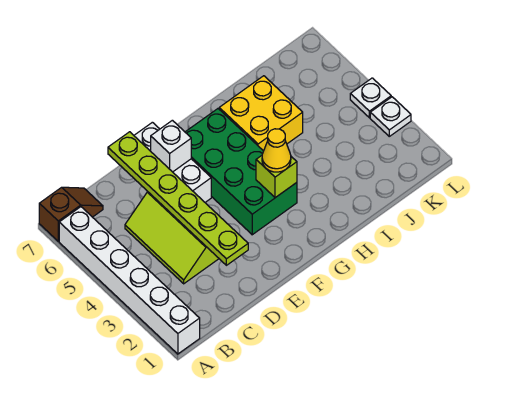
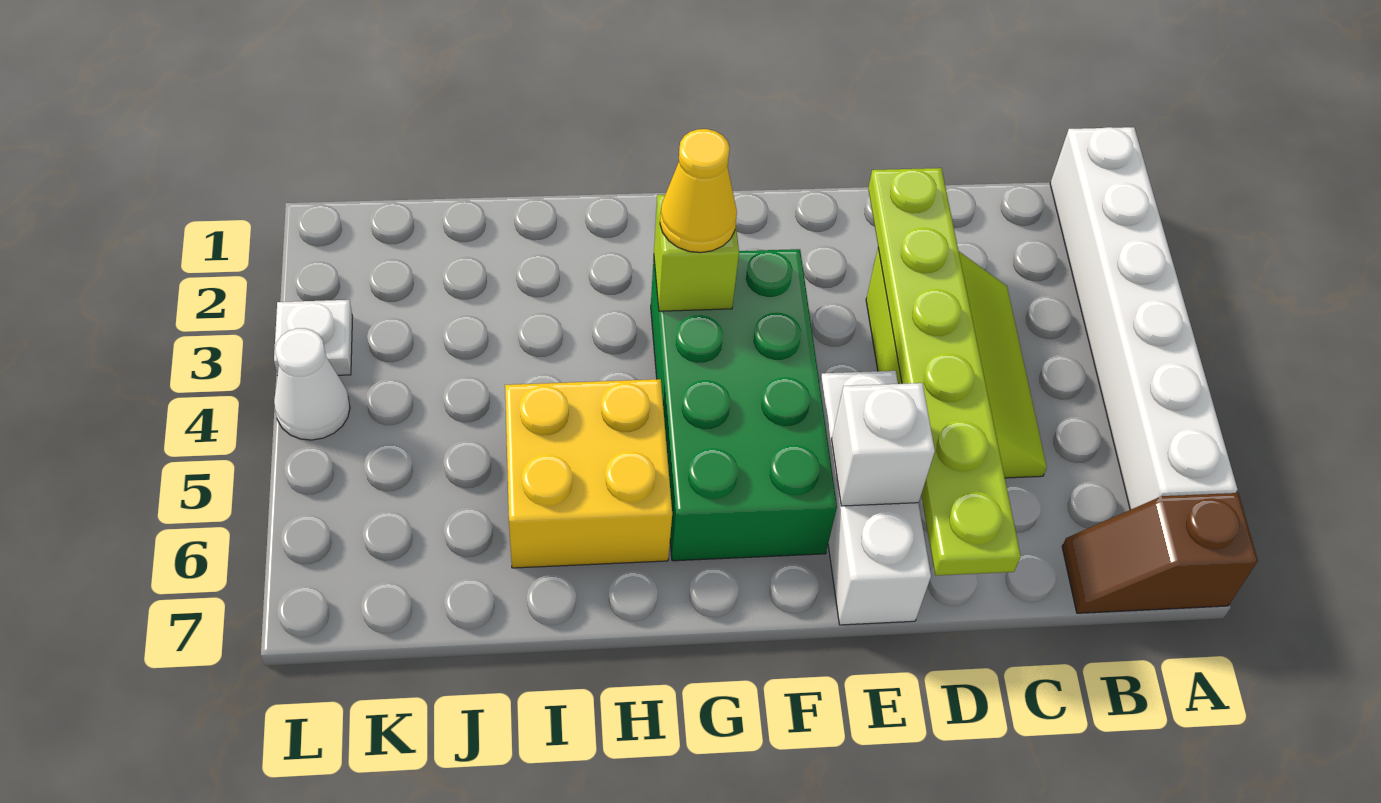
white 1x1 plate [350,78,391,118] -> white 1x1 cone [274,328,350,440]

